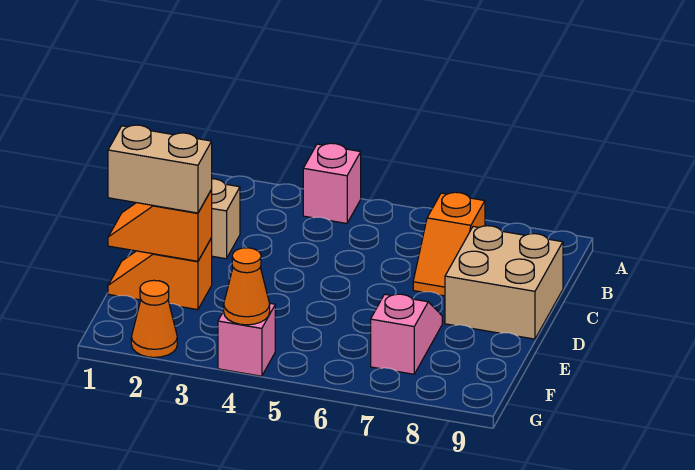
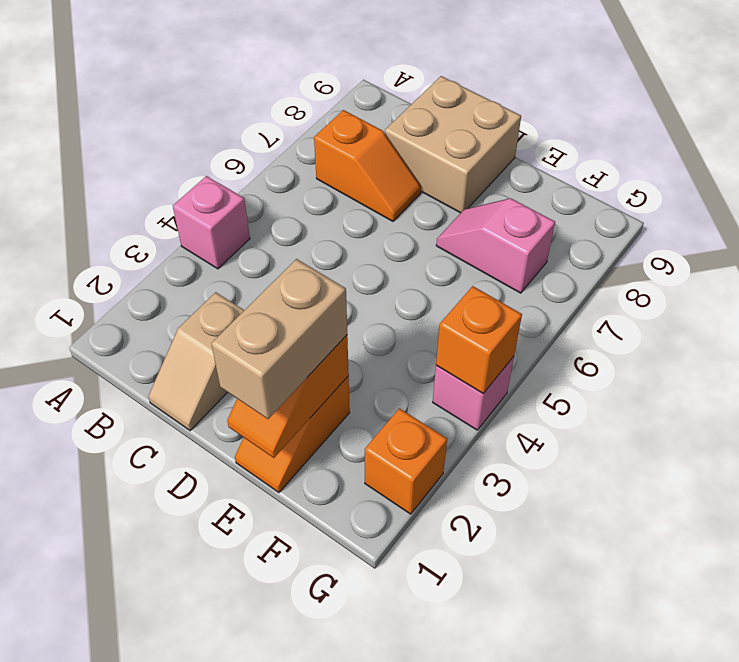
orange 1x1 cone [131,280,177,357] -> orange 1x1 brick [365,408,447,514]
orange 1x1 cone [224,248,270,325] -> orange 1x1 brick [436,286,522,393]

